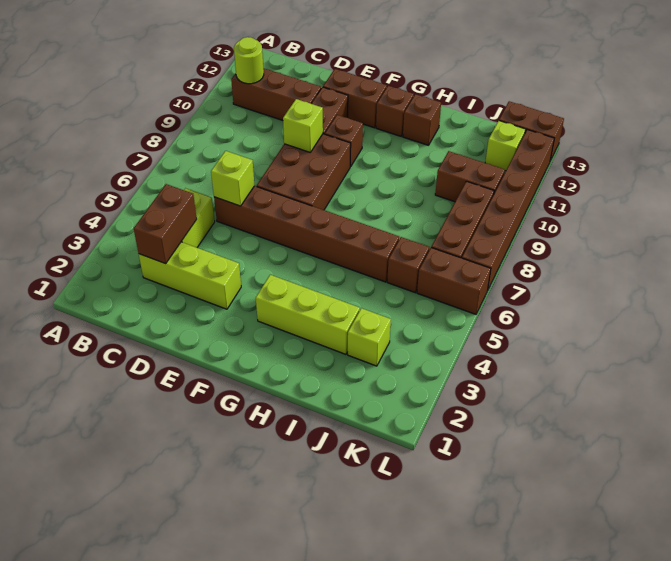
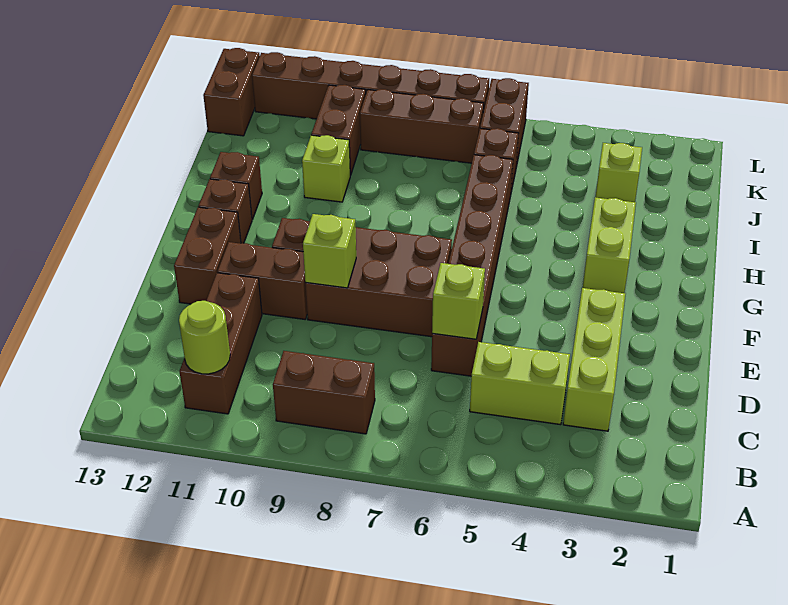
brown 1x2 brick [134,184,197,264] -> brown 1x2 brick moved to [273,351,375,434]
lime 1x3 brick [256,275,360,354] -> lime 1x2 brick [583,197,636,293]
lime 1x1 brick [485,121,526,171] -> lime 1x1 brick moved to [302,135,350,202]

